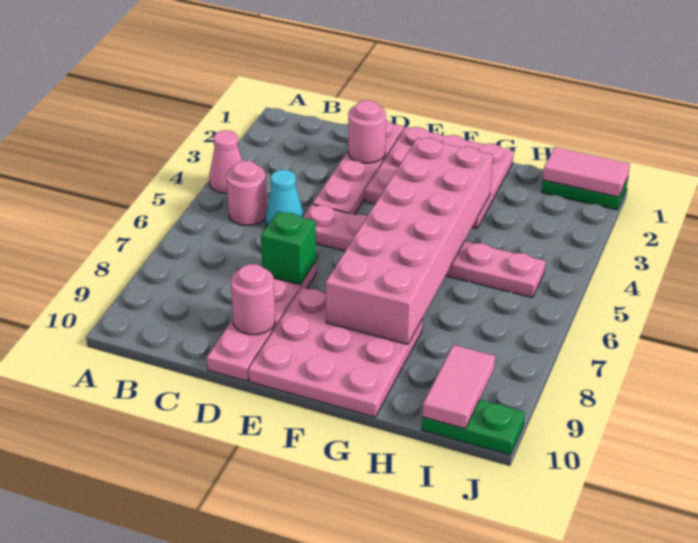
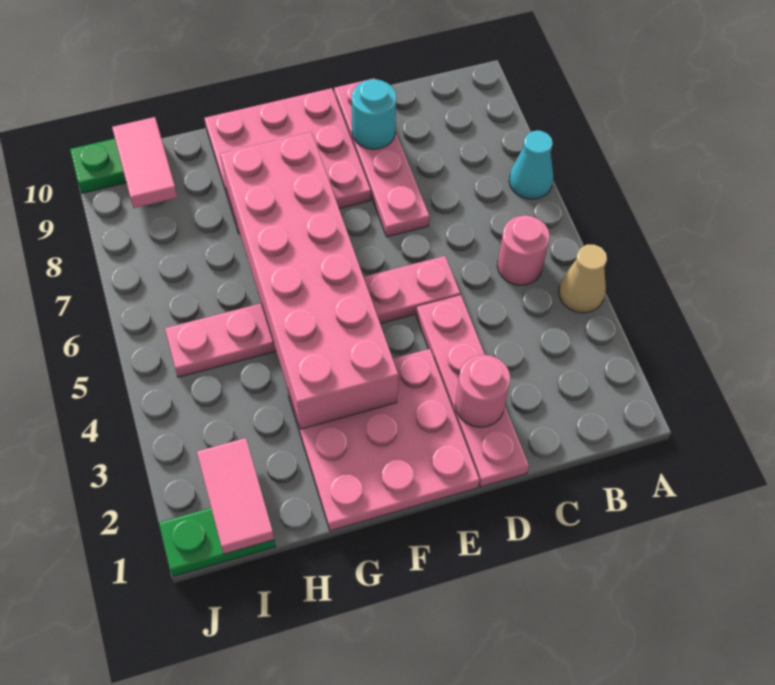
pink 1x1 cone [209,130,242,194] -> tan 1x1 cone [559,245,607,313]
cyan 1x1 cone [265,170,304,227] -> cyan 1x1 cone moved to [509,131,553,199]
green 1x1 brick [261,212,316,285] -> none
pink 1x1 round brick [231,264,275,335] -> cyan 1x1 round brick [352,79,396,149]
pink 1x2 tile [543,147,630,197] -> pink 1x2 tile turned to [197,438,274,554]

